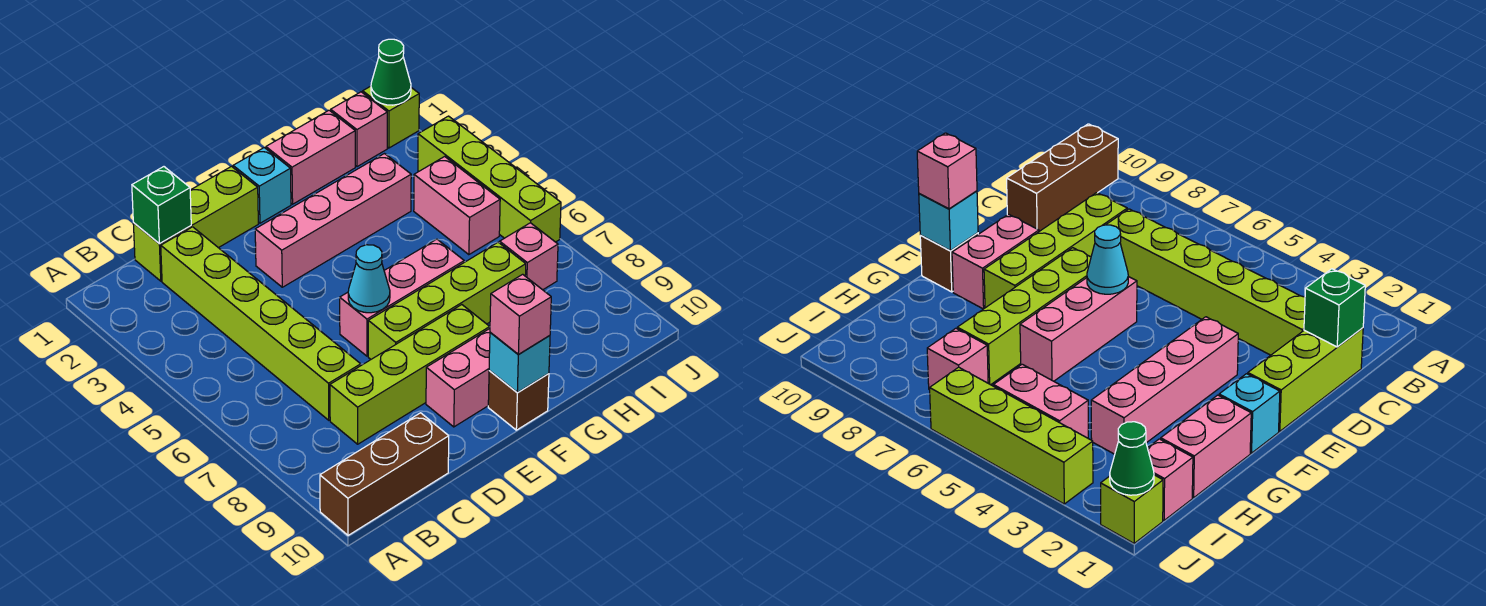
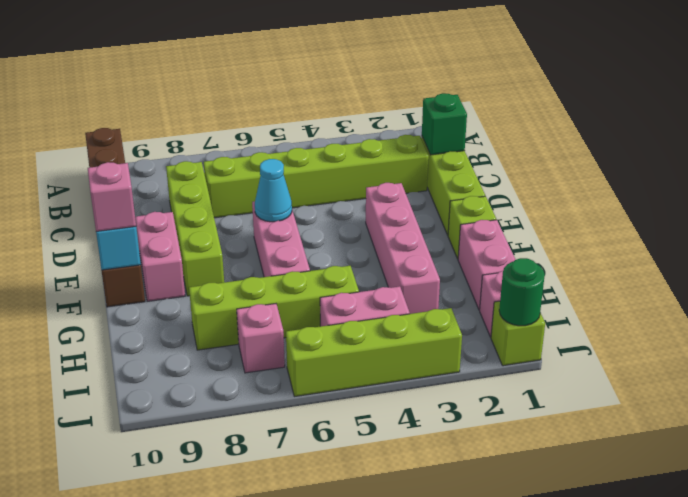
lime 1x4 brick [368,242,526,359] -> lime 1x4 brick turned to [189,266,359,350]
cyan 1x1 brick [233,148,291,223] -> lime 1x1 brick [448,196,496,259]
green 1x1 cone [371,39,411,105] -> green 1x1 round brick [499,258,545,326]

